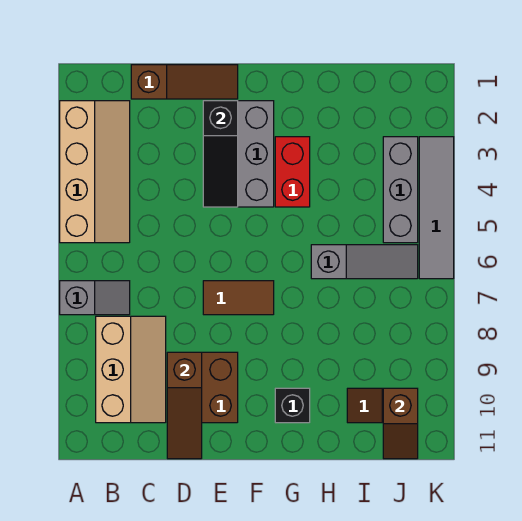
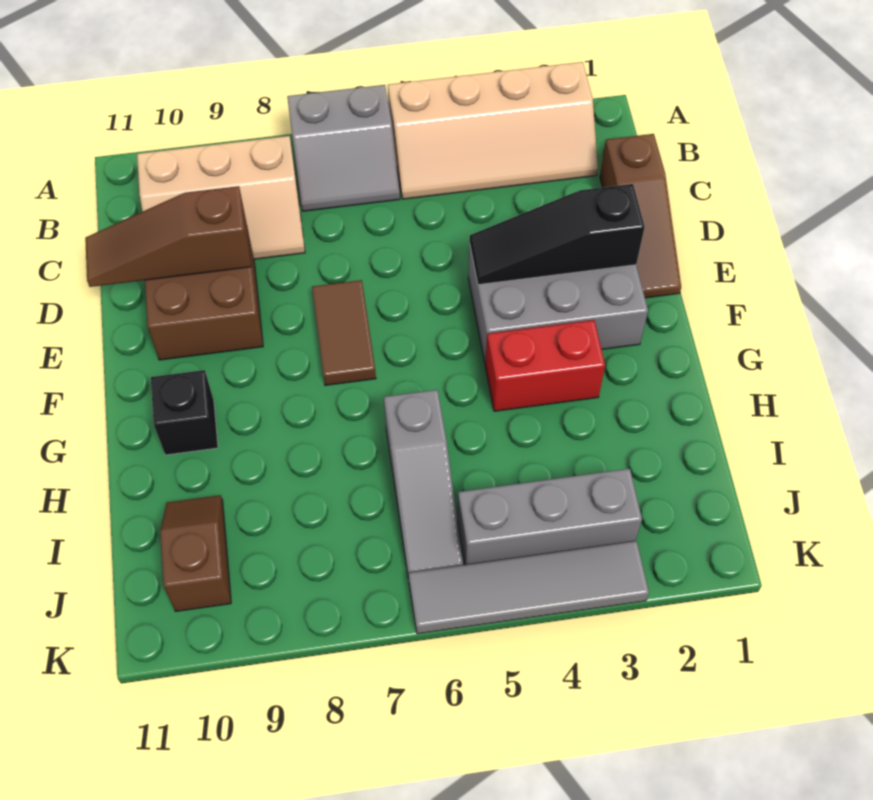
grey 1x2 slope [60,281,130,315] -> grey 2x2 slope [287,85,400,211]
brown 1x2 slope [383,388,418,459] -> none

